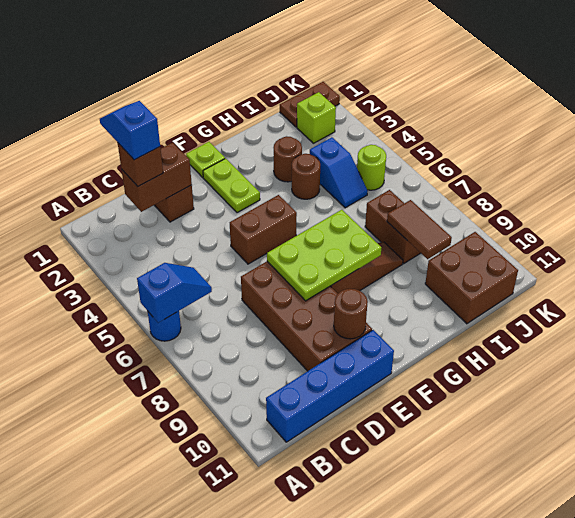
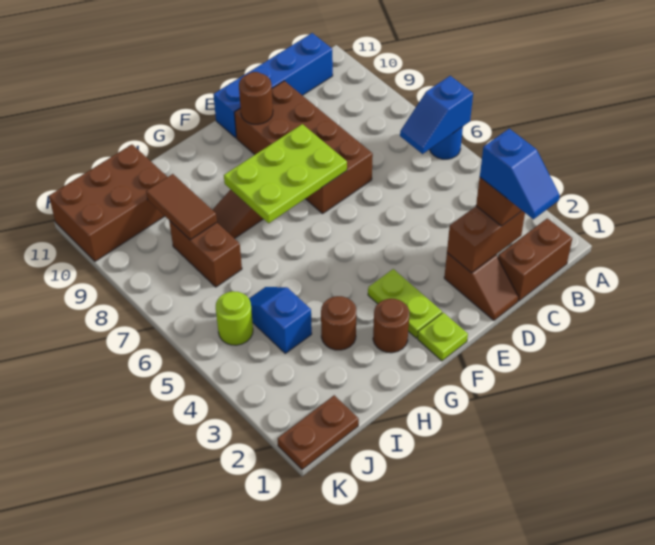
brown 1x2 brick [230,195,297,264] -> brown 1x2 brick moved to [498,218,572,301]
brown 1x1 round brick [292,154,320,199] -> brown 1x1 round brick moved to [373,299,409,353]
brown 2x2 brick [425,232,518,324] -> brown 2x3 brick [49,145,167,261]
lime 1x1 brick [297,92,336,143] -> none

